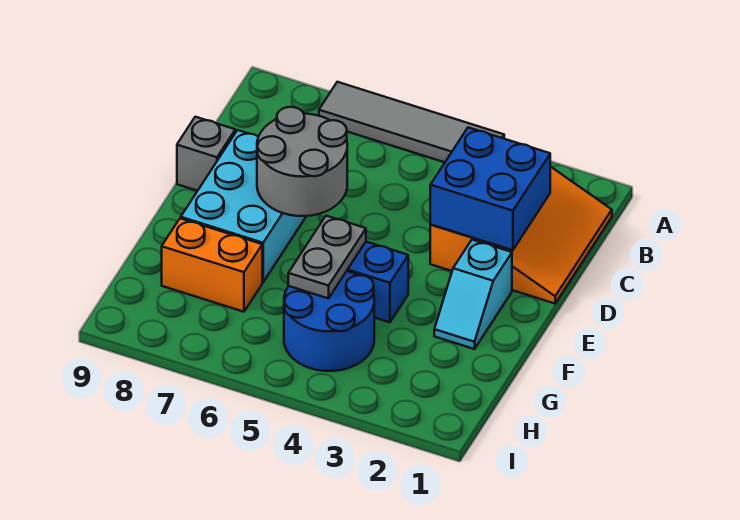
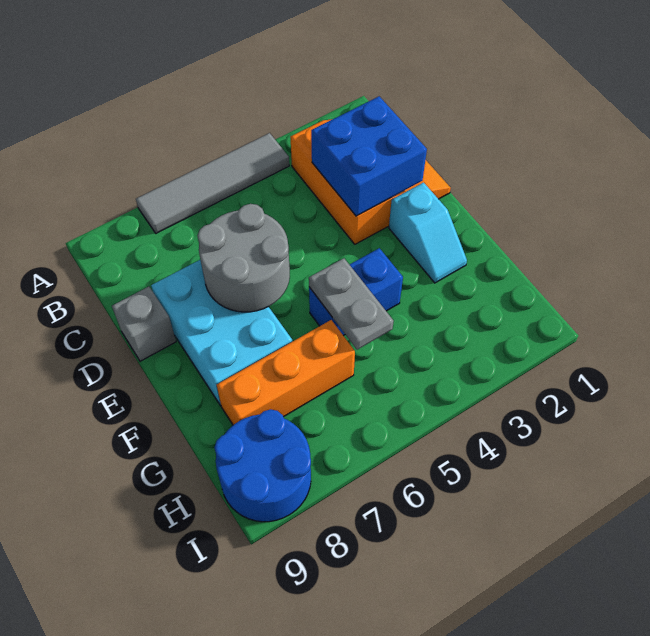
blue 2x2 round brick [284,271,374,371] -> blue 2x2 round brick moved to [214,409,311,522]
orange 1x2 brick [162,218,262,312] -> orange 1x3 brick [217,320,355,425]

